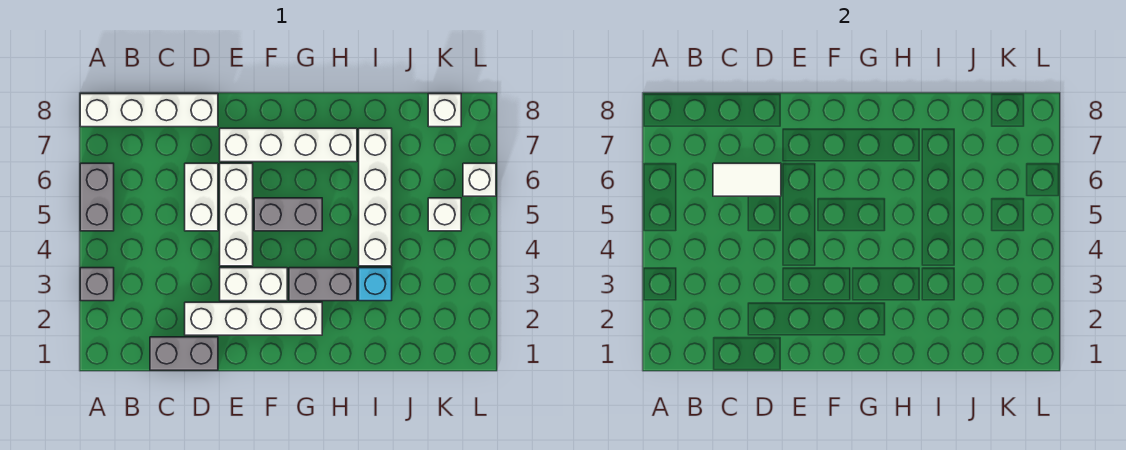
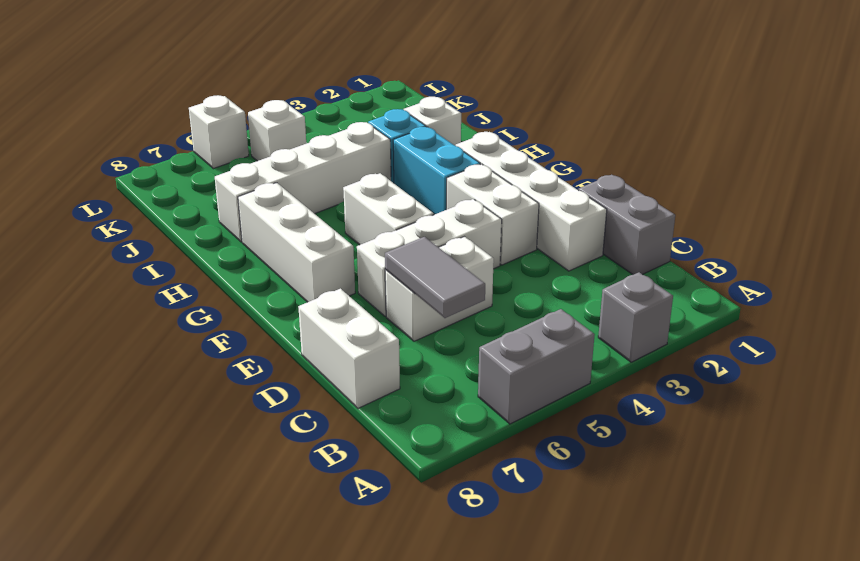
white 1x4 brick [80,94,218,127] -> white 1x2 brick [298,289,400,408]
white 1x2 tile [713,163,781,196] -> grey 1x2 tile [385,237,485,318]
white 1x4 brick [220,128,357,162] -> white 1x3 brick [238,183,355,302]
grey 1x2 brick [254,198,322,231] -> white 1x2 brick [343,173,434,245]
grey 1x2 brick [289,268,357,301] -> cyan 1x2 brick [393,127,480,215]
white 1x1 brick [428,94,461,127] -> white 1x1 brick moved to [404,97,461,146]

